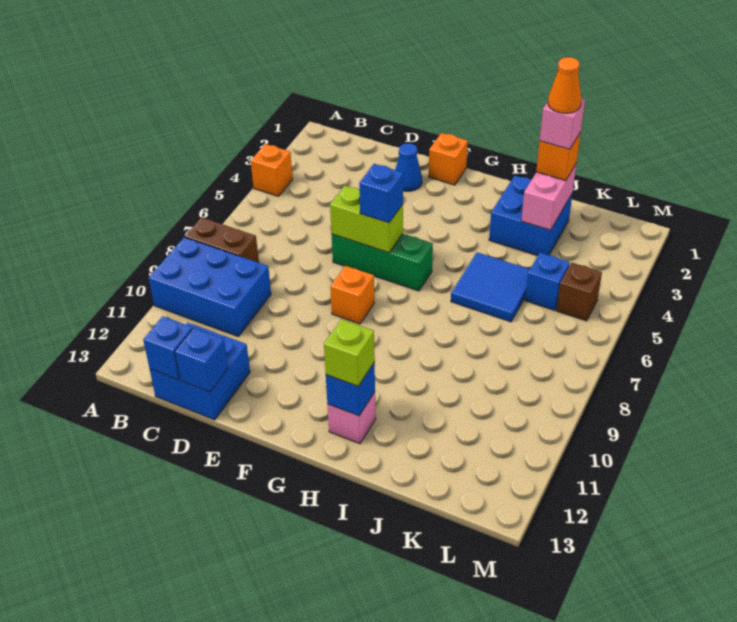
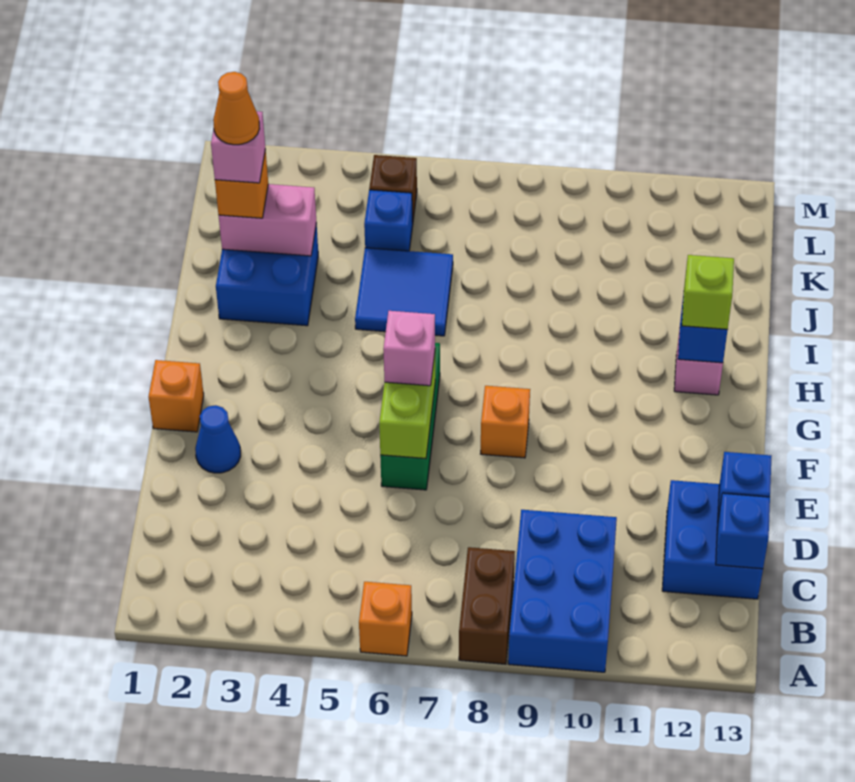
orange 1x1 brick [251,144,293,196] -> orange 1x1 brick moved to [359,582,412,656]
blue 1x1 brick [359,164,403,223] -> pink 1x1 brick [383,311,435,386]

